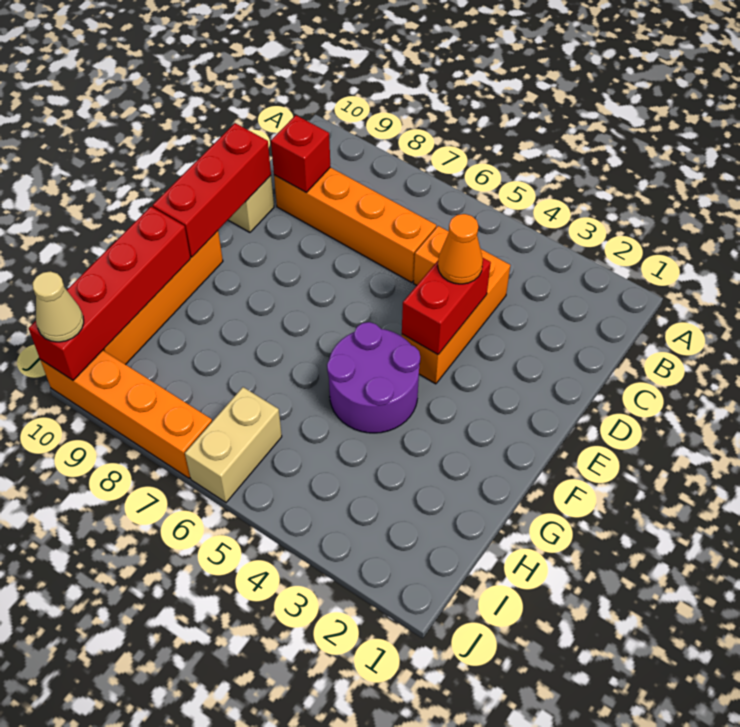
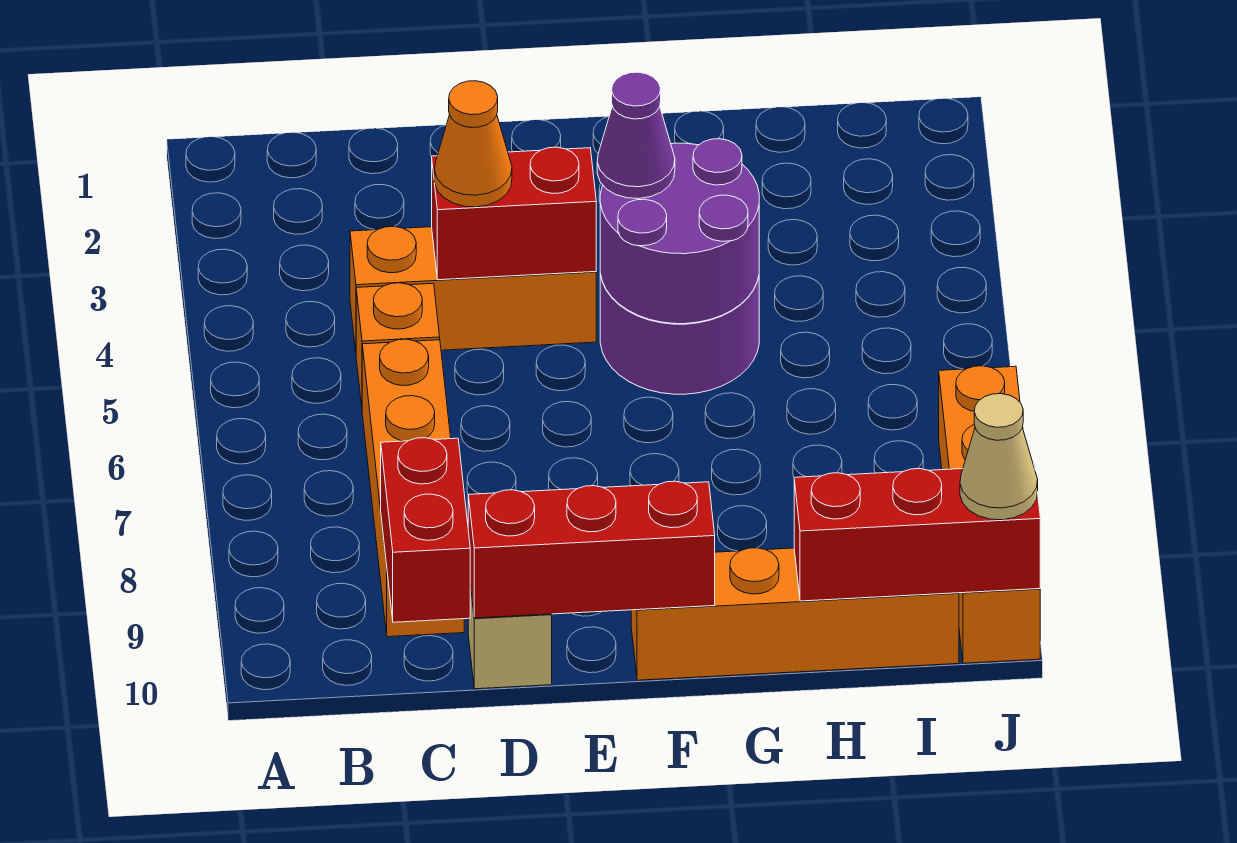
red 1x1 brick [271,115,330,192] -> red 1x2 brick [381,438,470,622]
none -> purple 2x2 round brick [600,139,759,324]
none -> purple 1x1 cone [597,72,675,199]
red 1x4 brick [29,207,191,380] -> red 1x3 brick [794,465,1040,601]
tan 1x2 brick [185,387,282,502] -> none

